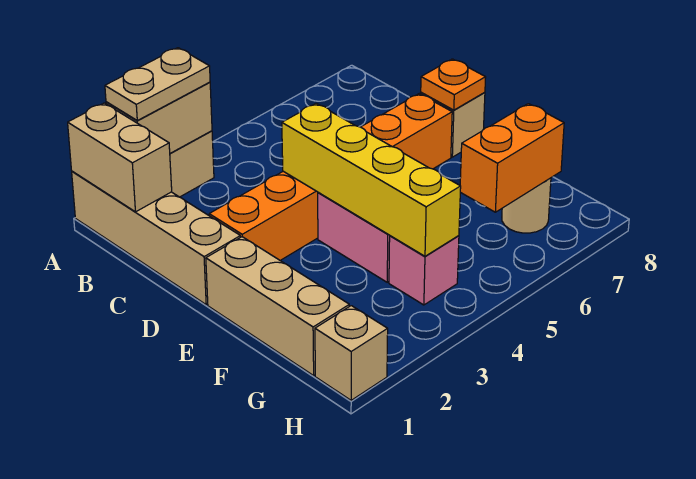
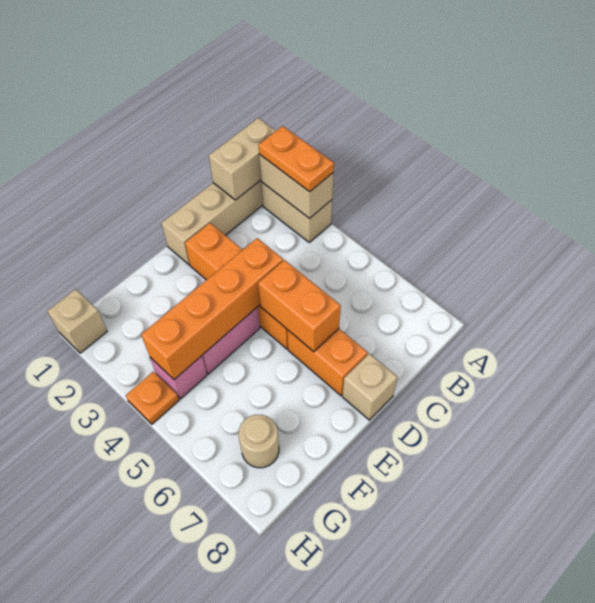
tan 1x2 plate [105,48,210,120] -> orange 1x2 plate [258,126,334,192]
yellow 1x4 brick [282,103,461,256] -> orange 1x4 brick [141,238,283,380]
orange 1x1 plate [421,59,486,110] -> orange 1x1 plate moved to [126,372,179,424]
tan 1x3 brick [206,237,349,376] -> none
orange 1x2 brick [460,104,564,212] -> orange 1x2 brick moved to [258,260,341,352]

